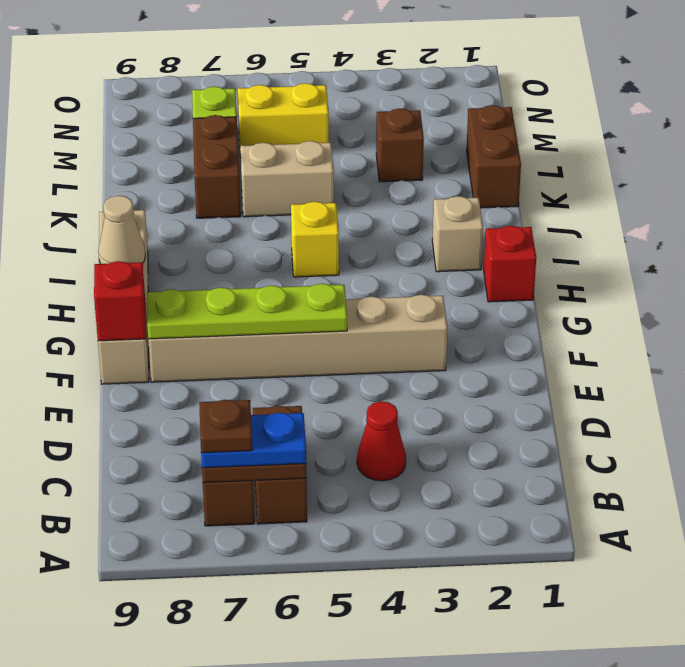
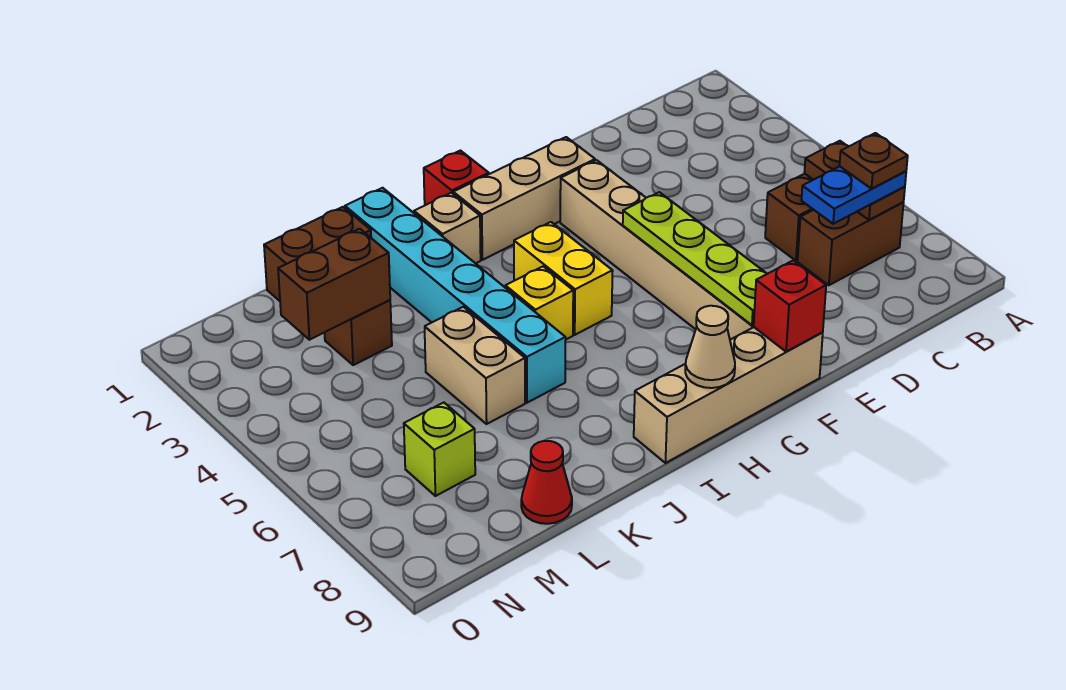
blue 1x2 plate [201,413,306,468] -> blue 1x2 plate turned to [801,166,906,224]
red 1x1 cone [357,401,406,481] -> red 1x1 cone moved to [521,441,572,524]
none -> tan 1x3 brick [453,137,595,260]
none -> cyan 1x6 brick [345,188,566,403]
brown 1x2 brick [193,115,241,218] -> brown 1x2 brick moved to [278,229,390,340]
yellow 1x2 brick [238,83,329,157] -> yellow 1x2 brick moved to [514,222,613,335]

